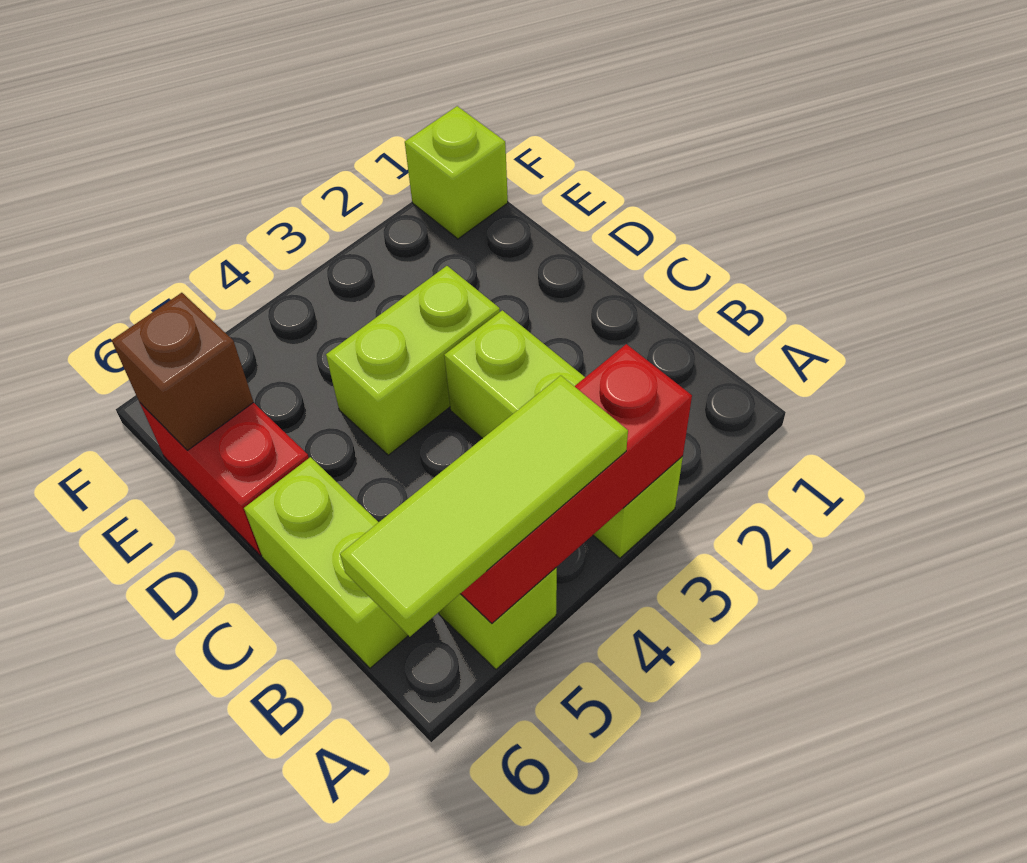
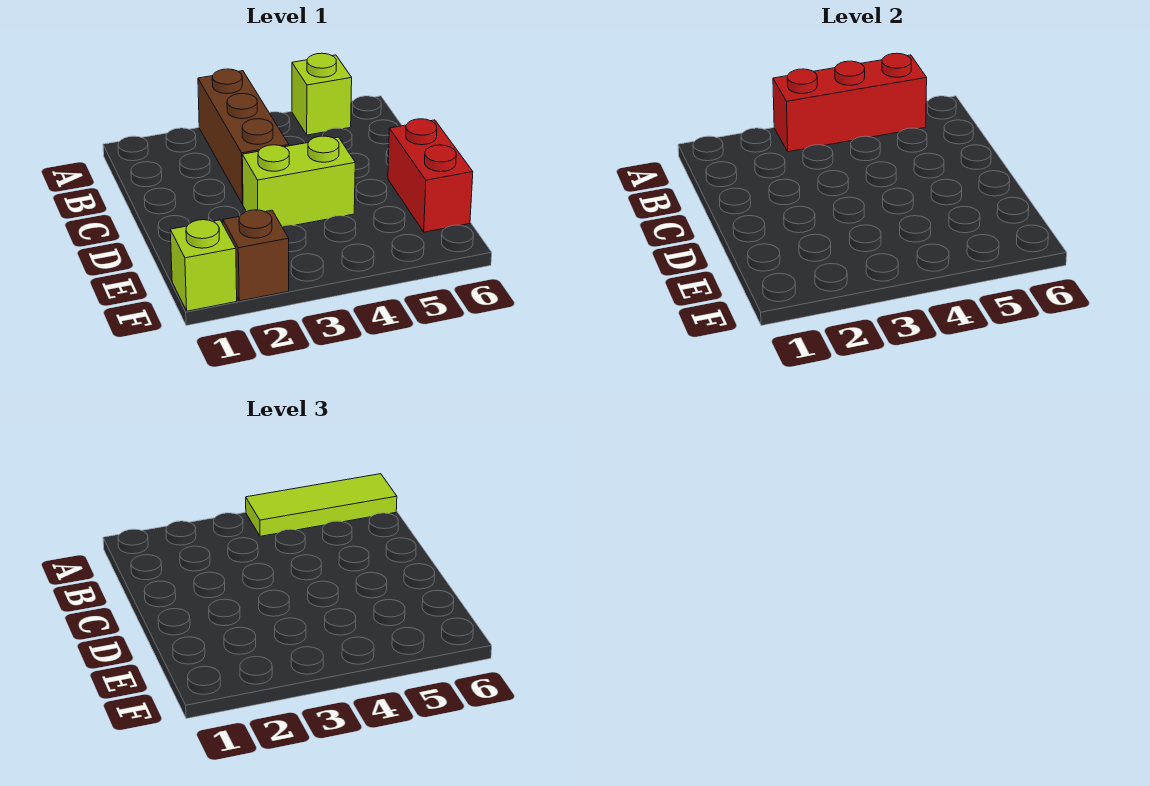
lime 1x3 brick [444,310,683,558] -> brown 1x3 brick [198,69,289,204]
lime 1x2 brick [244,457,408,668] -> none
brown 1x1 brick [112,293,253,450] -> brown 1x1 brick moved to [223,210,289,301]

